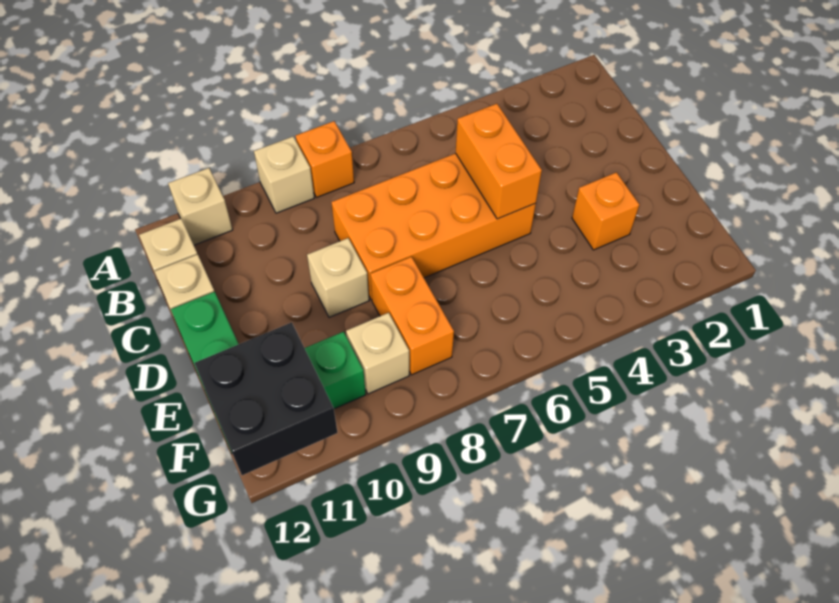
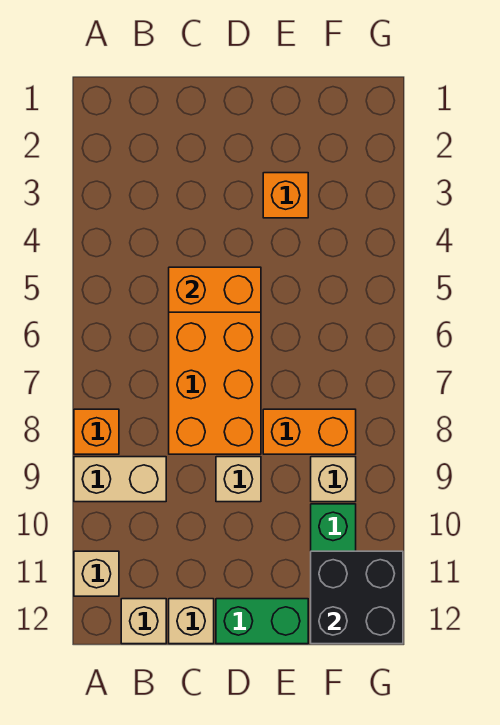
tan 1x1 brick [254,137,314,213] -> tan 1x2 brick [74,457,166,502]

